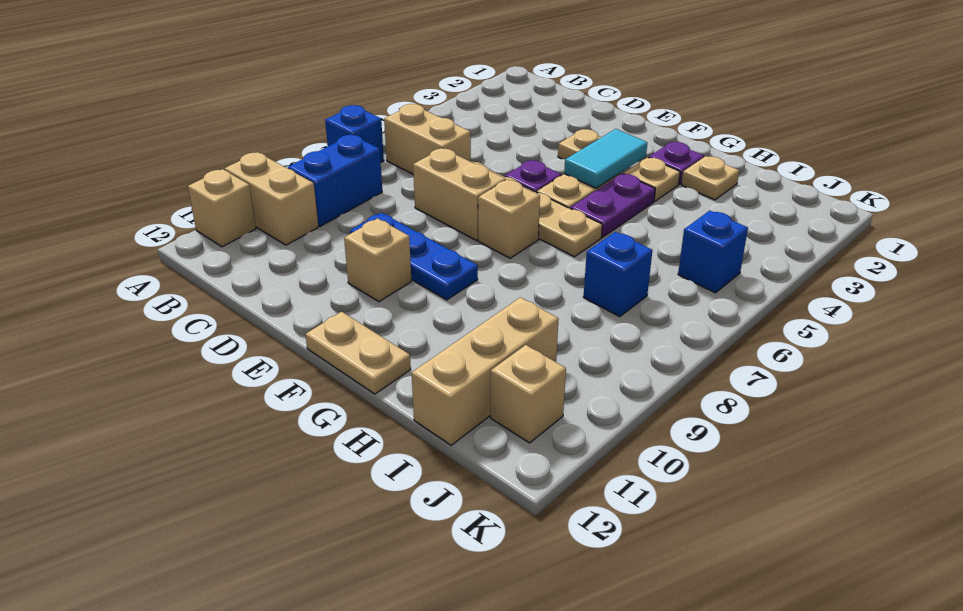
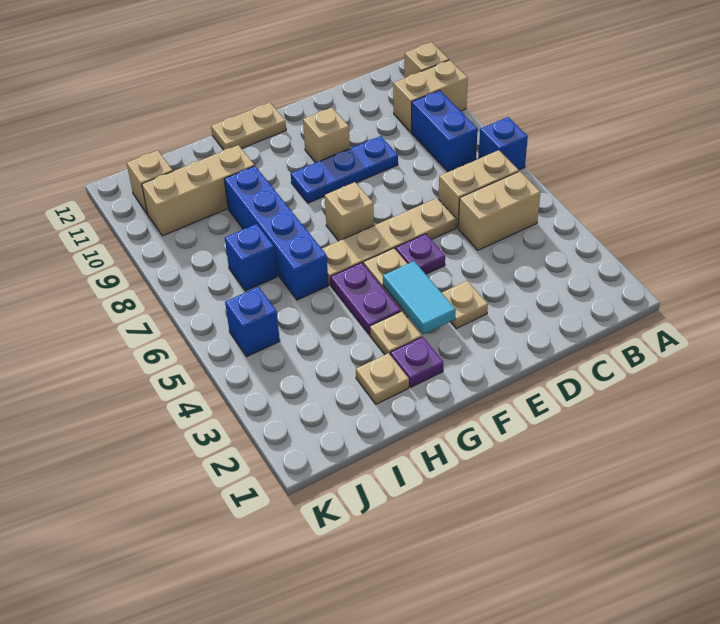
tan 1x2 brick [413,148,506,240] -> tan 1x2 brick moved to [458,171,540,250]
none -> blue 1x4 brick [224,166,329,300]
tan 1x3 brick [412,297,558,445] -> tan 1x3 brick turned to [142,145,255,236]

